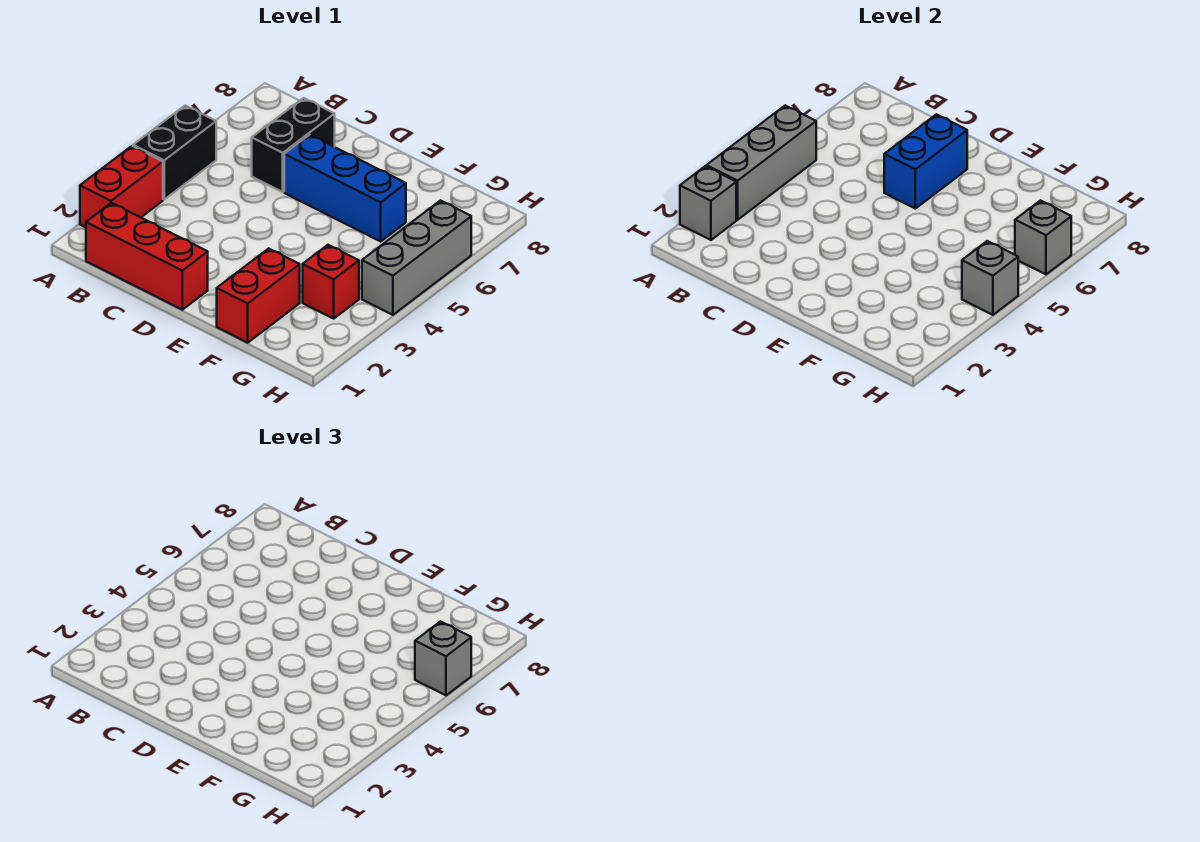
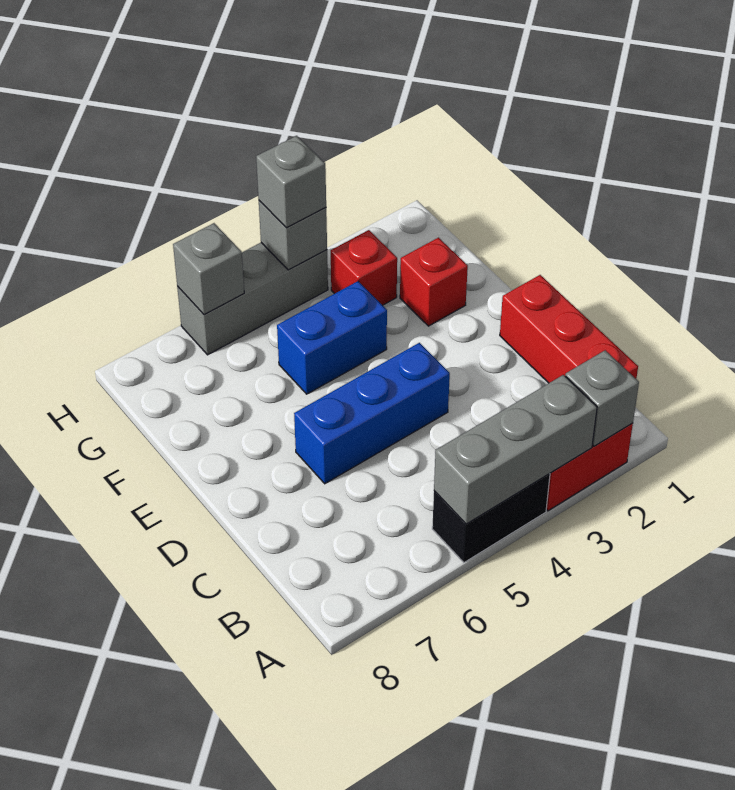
black 1x2 brick [252,98,335,192] -> none
blue 1x3 brick [284,135,406,241] -> blue 1x3 brick turned to [294,343,450,484]
blue 1x2 brick [884,114,967,208] -> blue 1x2 brick moved to [277,281,387,394]
red 1x2 brick [217,249,300,343] -> red 1x1 brick [400,238,468,326]
grey 1x1 brick [415,622,471,695] -> grey 1x1 brick moved to [256,136,326,228]

